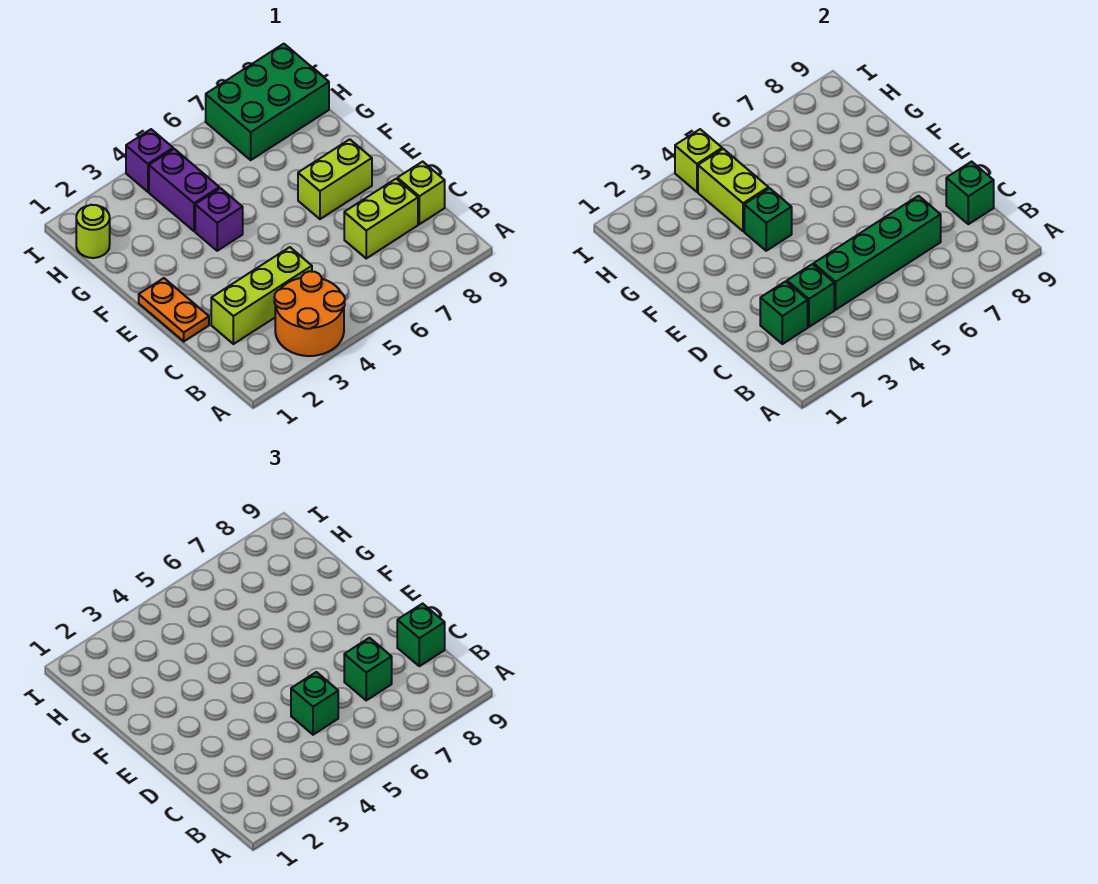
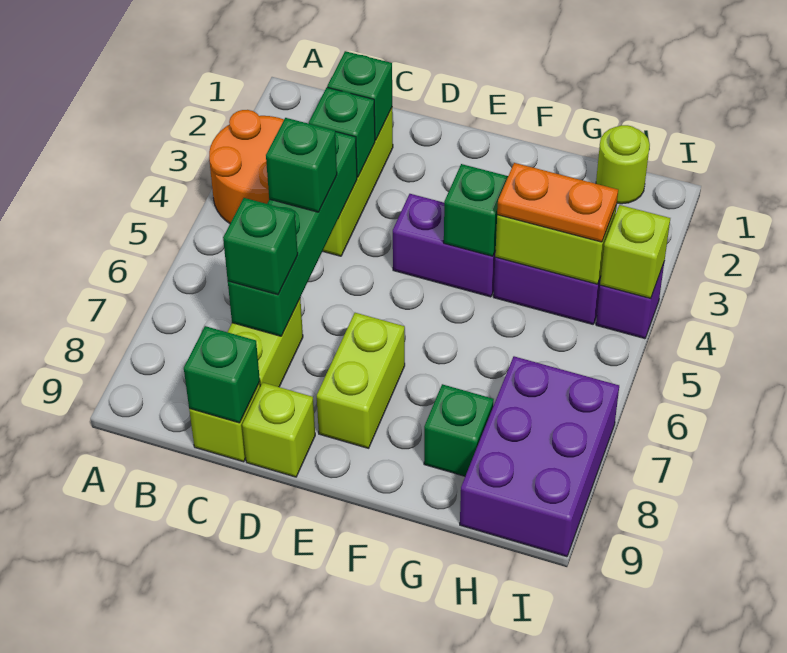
green 1x1 brick [397,604,445,666] -> green 1x1 brick moved to [424,384,494,476]
orange 1x2 plate [139,278,209,341] -> orange 1x2 plate moved to [497,163,618,242]
none -> lime 1x1 brick [242,383,315,477]
purple 1x1 brick [195,188,243,251] -> purple 1x2 brick [393,194,496,297]
green 2x3 brick [206,44,329,160] -> purple 2x3 brick [460,356,619,557]

